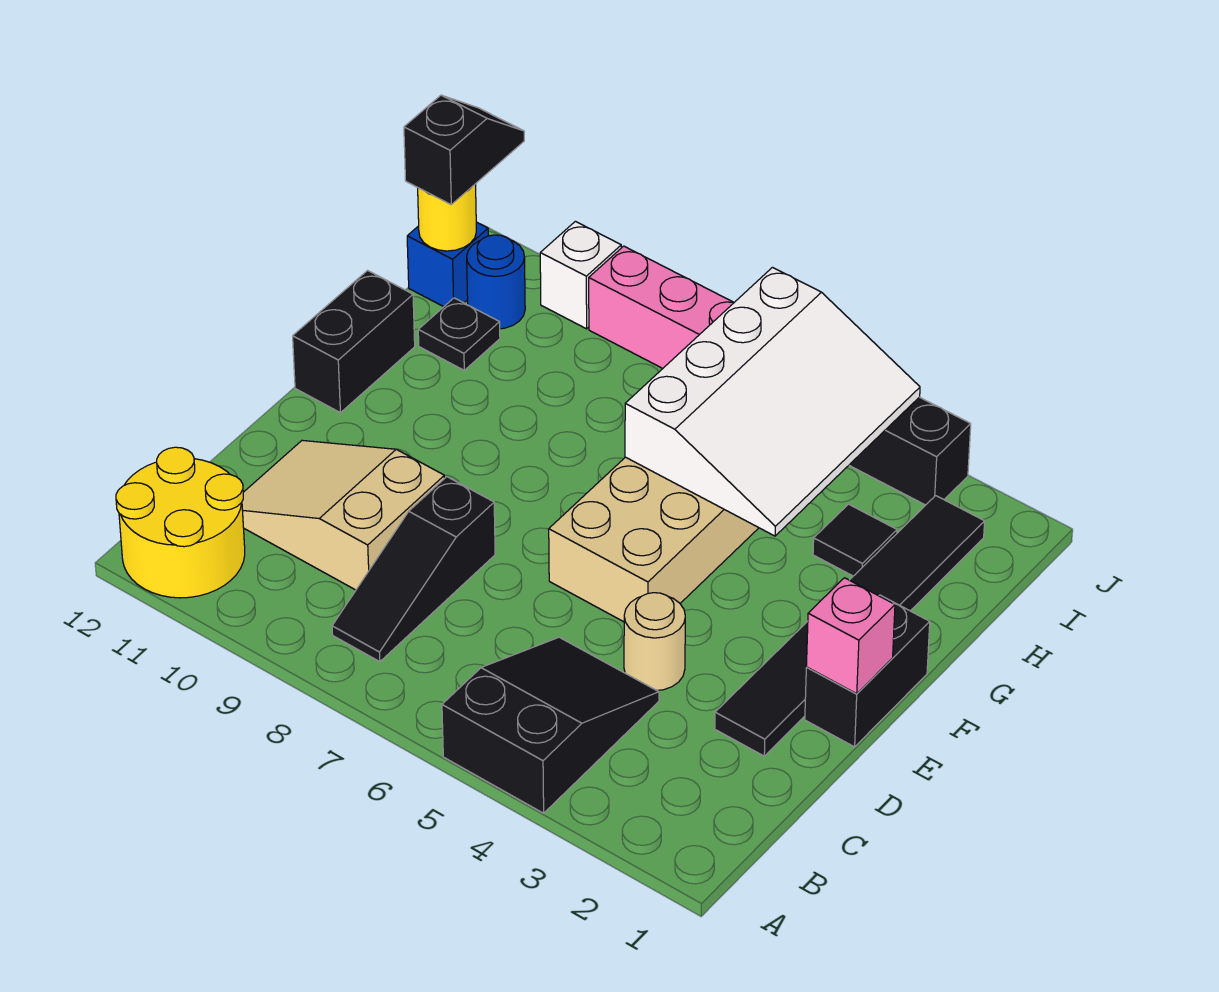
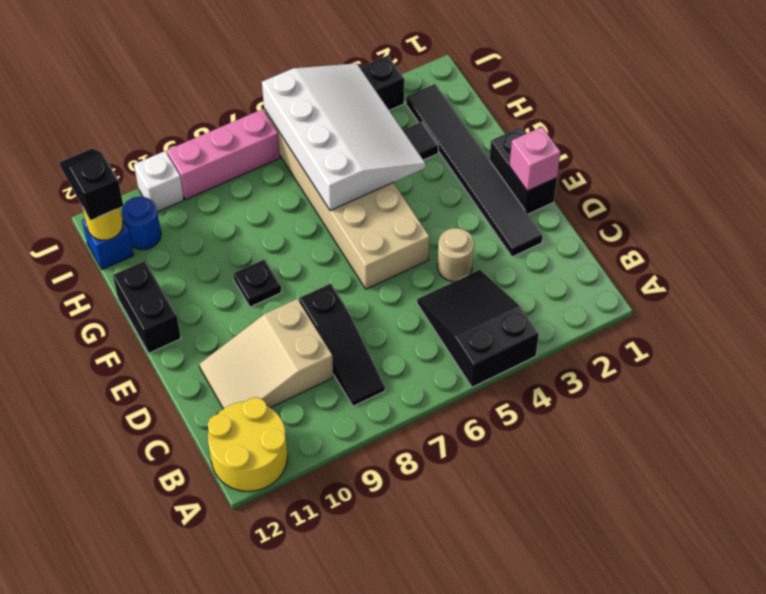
black 1x1 plate [418,298,500,370] -> black 1x1 plate moved to [233,259,281,307]

